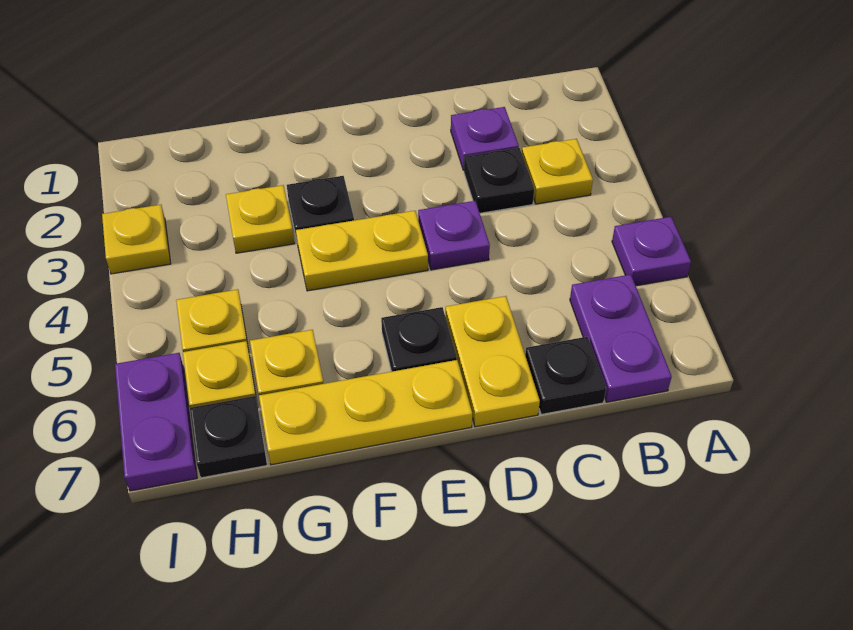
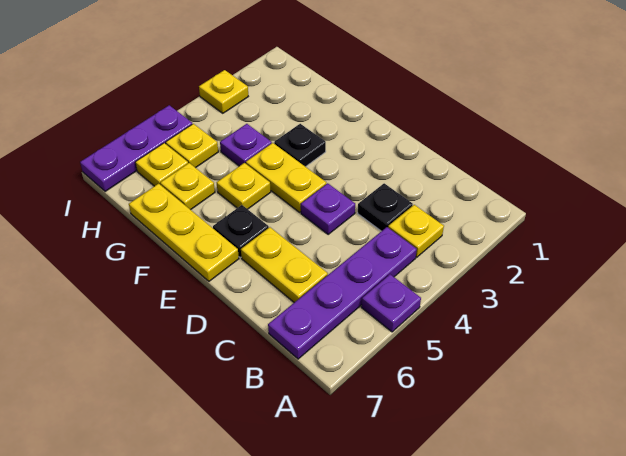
purple 1x2 plate [570,274,672,402] -> purple 1x4 plate [268,227,417,359]
purple 1x1 plate [451,107,519,170] -> purple 1x1 plate moved to [220,124,272,166]
black 1x1 plate [525,337,606,414] -> none
yellow 1x2 plate [445,296,540,427] -> yellow 1x2 plate turned to [241,227,328,303]
yellow 1x1 plate [226,185,294,253] -> yellow 1x1 plate moved to [217,163,271,209]
black 1x1 plate [190,396,267,478] -> none
purple 1x2 plate [115,353,197,491] -> purple 1x3 plate [80,105,192,192]

